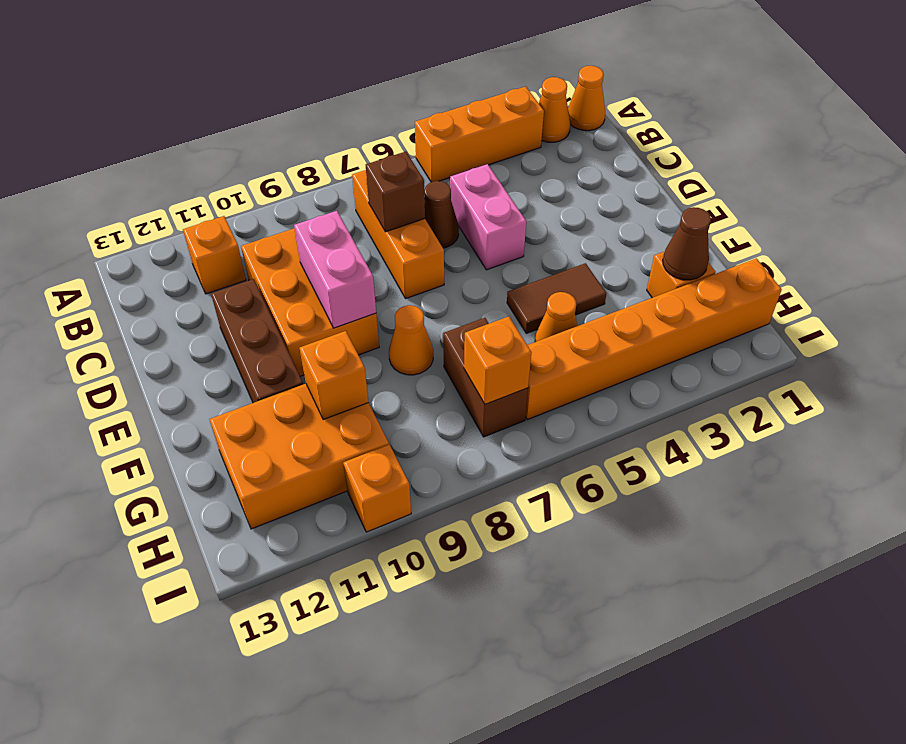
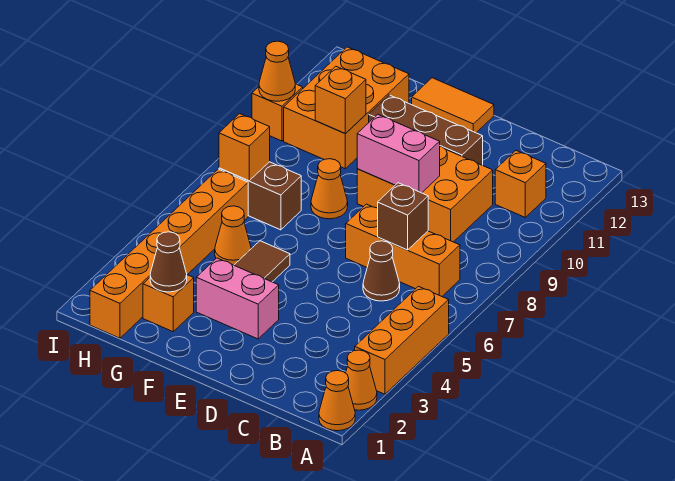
pink 1x2 brick [450,164,526,270] -> pink 1x2 brick moved to [196,258,279,339]
none -> orange 1x2 tile [412,78,494,133]
none -> orange 1x1 cone [259,41,295,101]

